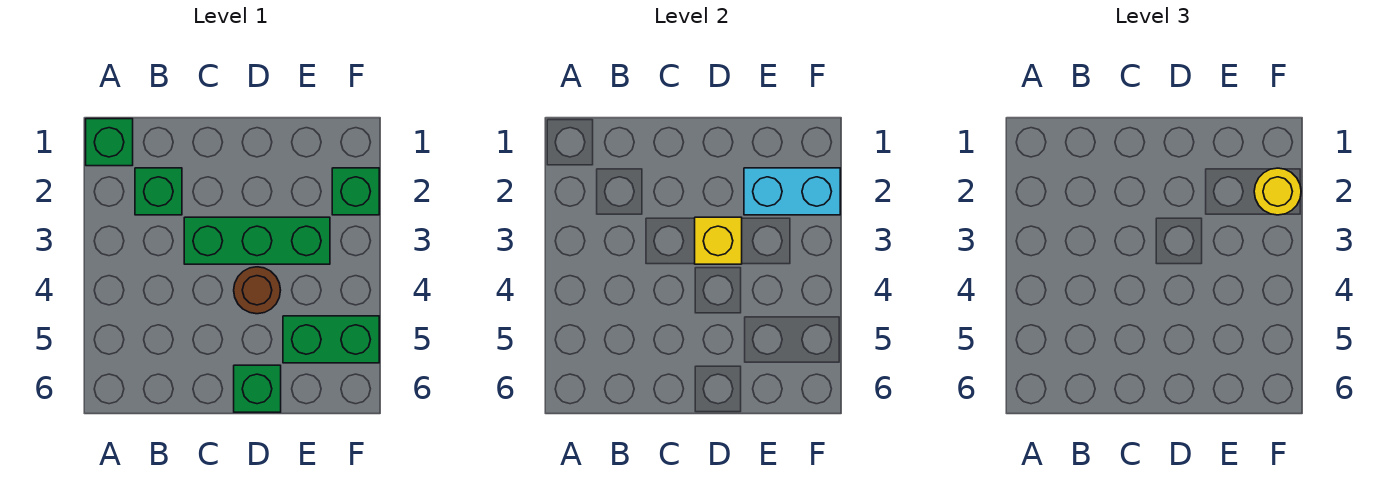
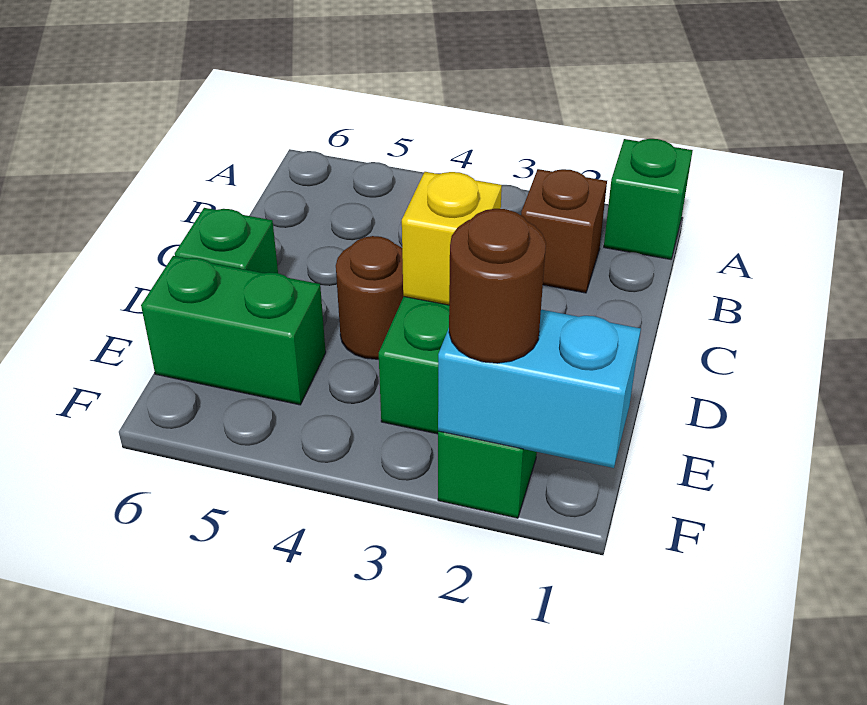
green 1x1 brick [135,168,182,215] -> brown 1x1 brick [521,169,607,293]
cyan 1x2 brick [744,168,840,215] -> cyan 1x2 brick turned to [438,310,641,468]
green 1x2 brick [283,316,379,363] -> green 1x2 brick turned to [141,256,326,405]
yellow 1x1 round brick [1254,168,1301,215] -> brown 1x1 round brick [449,209,546,363]

